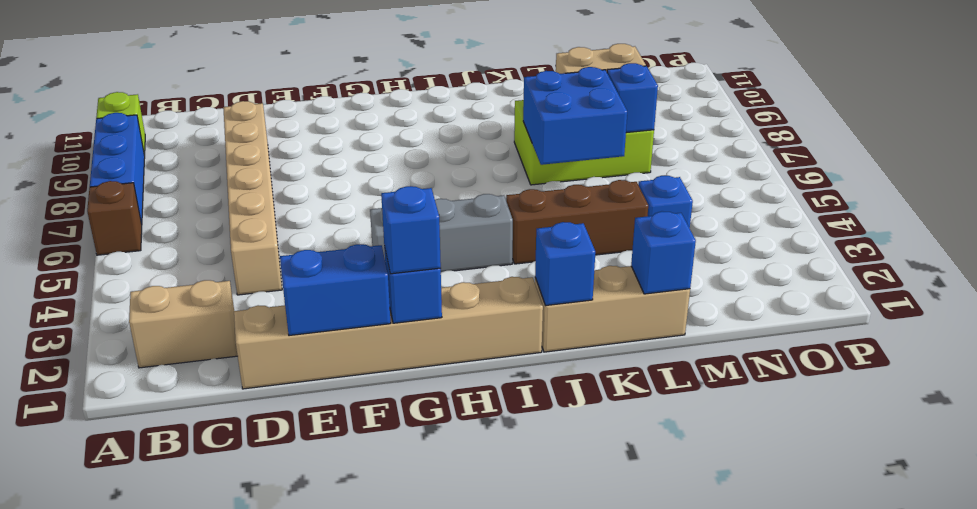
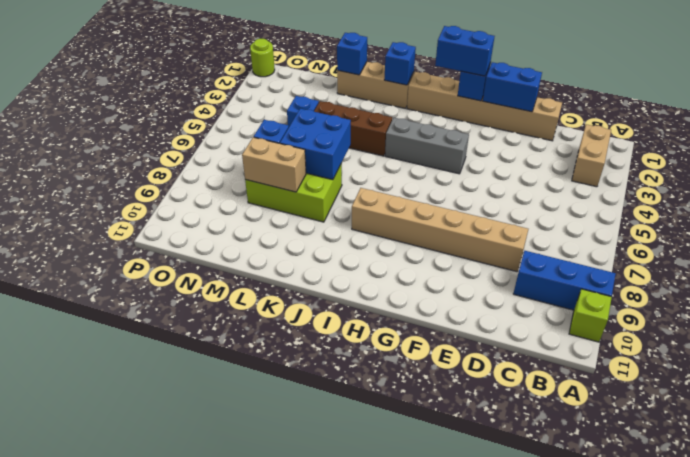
brown 1x1 brick [87,181,142,255] -> none
blue 1x3 brick [90,113,145,224] -> blue 1x3 brick turned to [513,251,616,310]
tan 1x2 brick [129,280,238,368] -> tan 1x2 brick turned to [572,124,611,187]
tan 1x6 brick [223,101,282,295] -> tan 1x6 brick turned to [352,188,528,272]
blue 1x1 brick [381,186,441,274] -> blue 1x2 brick [435,26,495,76]
none -> lime 1x1 round brick [250,39,275,77]

